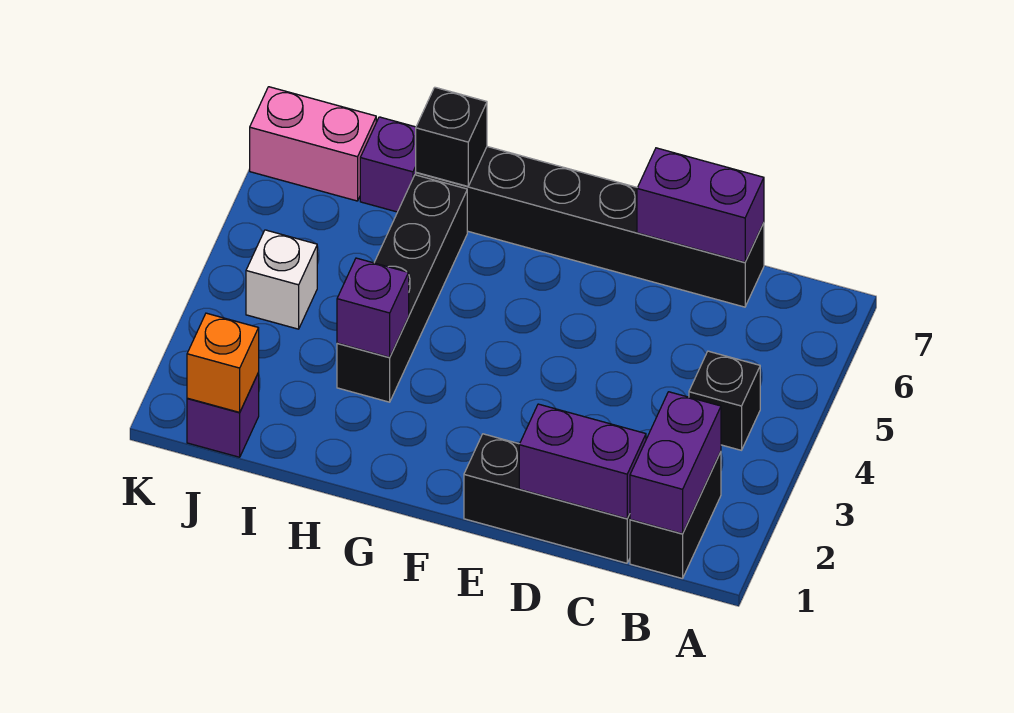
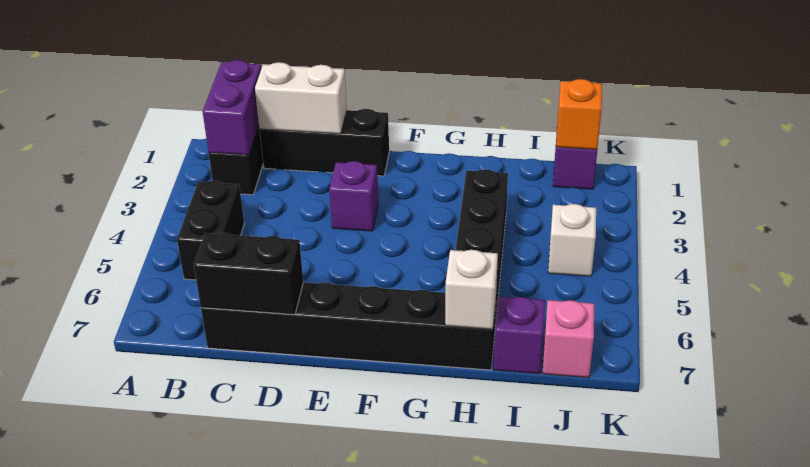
black 1x1 brick [689,351,760,450] -> black 1x2 brick [177,181,244,280]
purple 1x2 brick [519,404,646,518] -> white 1x2 brick [255,62,347,134]
purple 1x2 brick [637,148,764,262] -> black 1x2 brick [194,233,303,315]
purple 1x1 brick [337,258,409,357] -> purple 1x1 brick moved to [329,161,378,231]
black 1x1 brick [416,87,487,186] -> white 1x1 brick [445,250,498,329]
pink 1x2 brick [250,87,376,201] -> pink 1x1 brick [542,300,594,378]

